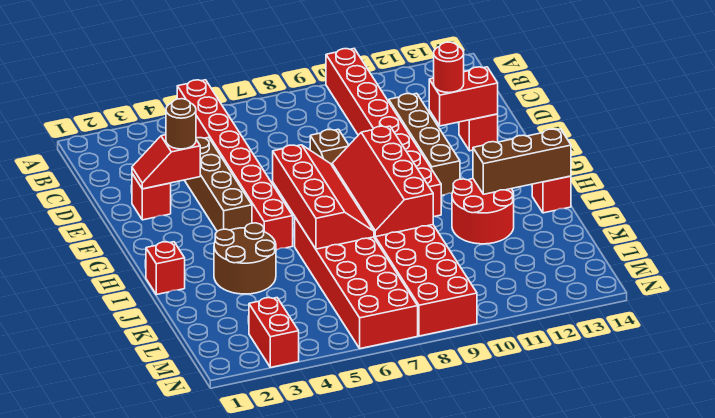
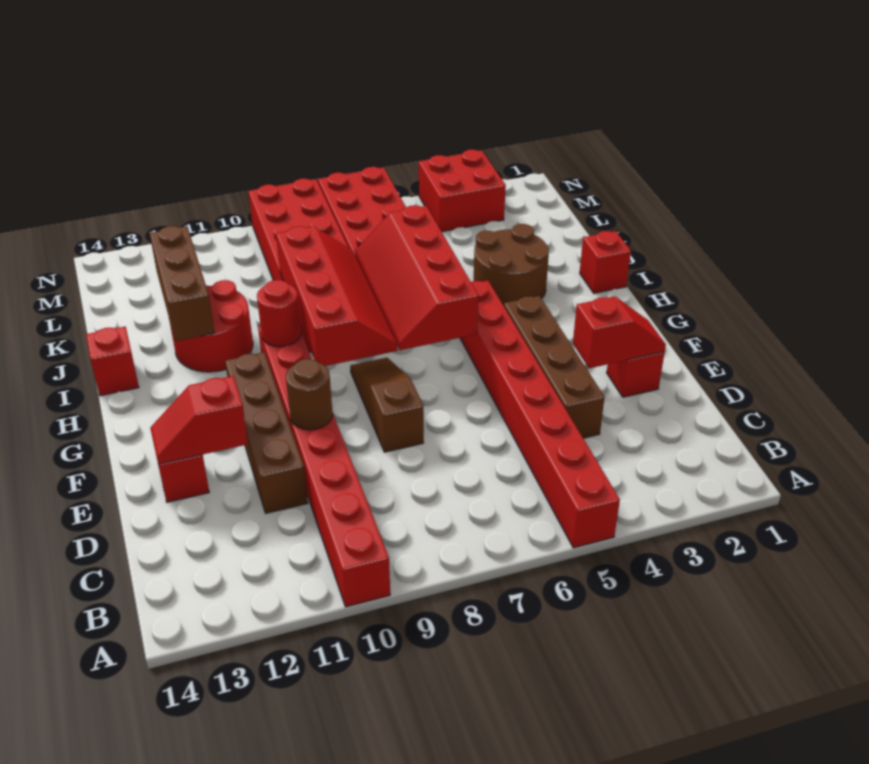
brown 1x1 round brick [166,99,196,149] -> brown 1x1 round brick moved to [286,359,333,430]
red 1x2 brick [429,67,498,126] -> red 1x2 slope [150,376,248,464]
red 1x1 round brick [434,42,464,93] -> red 1x1 round brick moved to [257,280,301,347]
brown 1x3 brick [473,129,571,194] -> brown 1x3 brick turned to [150,226,215,341]
red 1x2 brick [249,298,299,367] -> red 2x2 brick [419,150,506,232]

